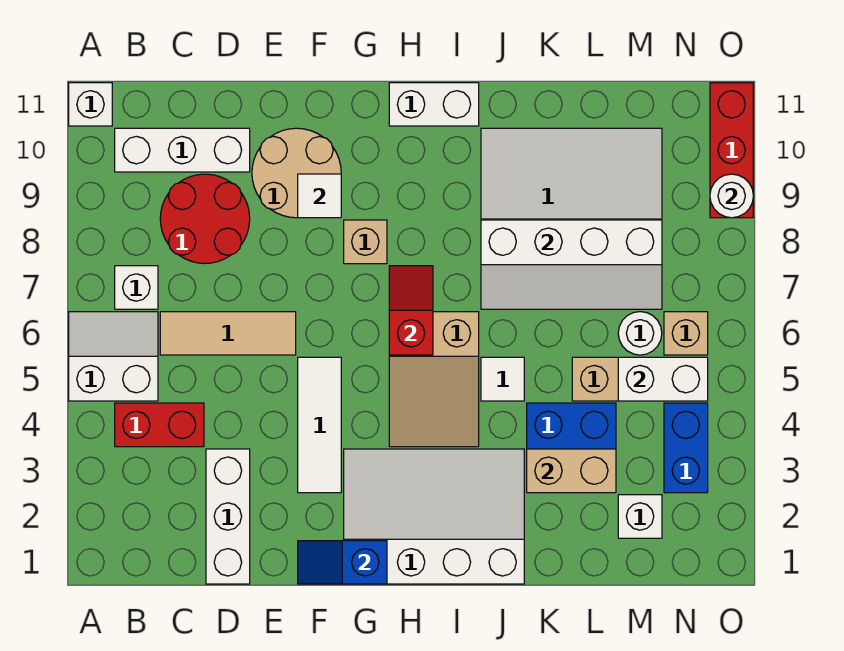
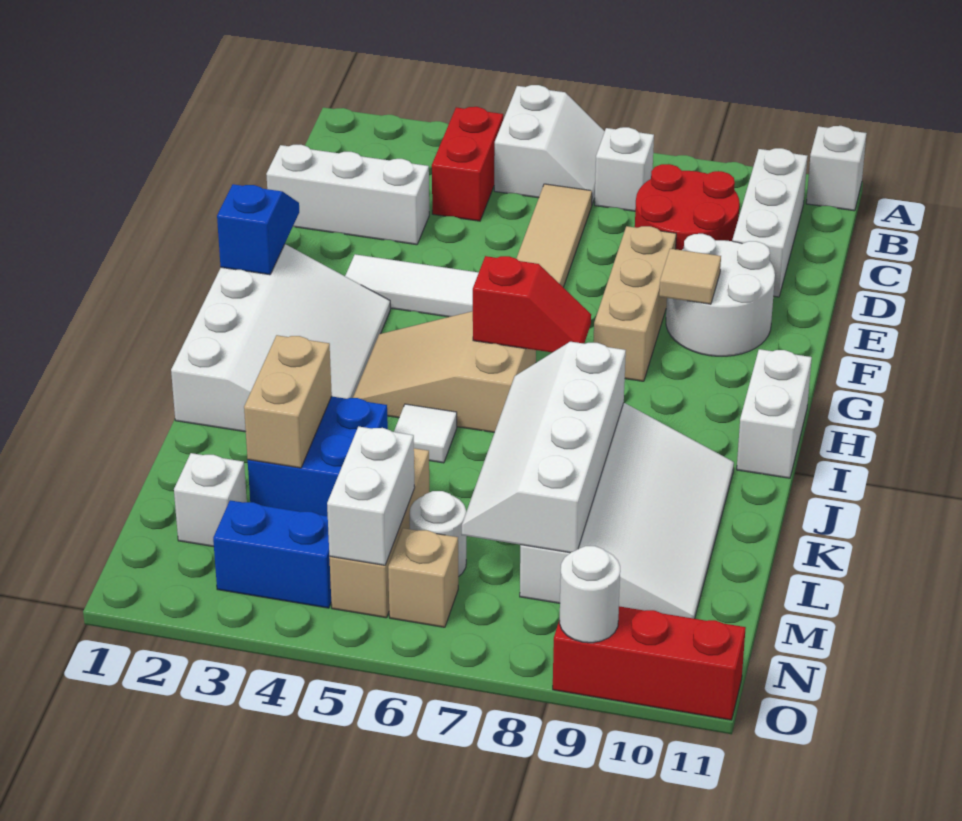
tan 2x2 round brick [252,128,341,218] -> white 2x2 round brick [666,234,775,356]
white 1x1 tile [298,174,341,218] -> tan 1x1 tile [659,249,721,304]
tan 1x1 brick [344,220,387,264] -> tan 1x3 brick [593,226,676,381]

